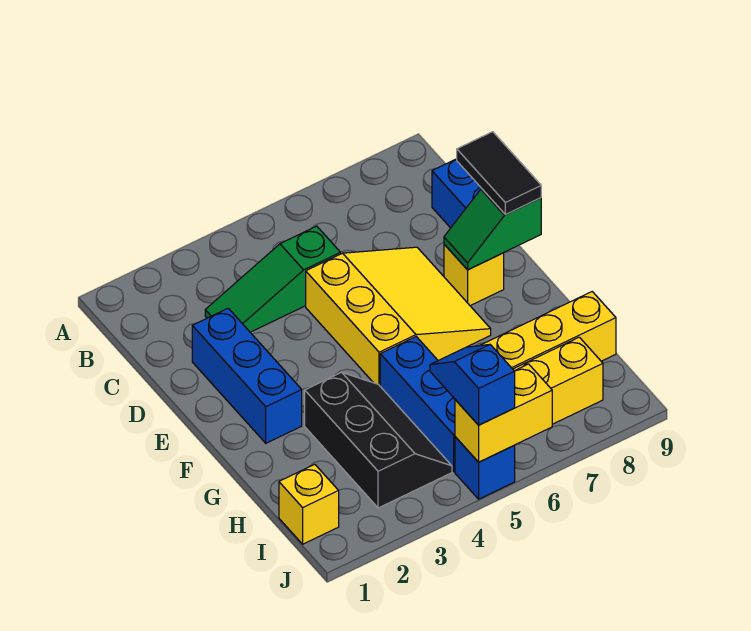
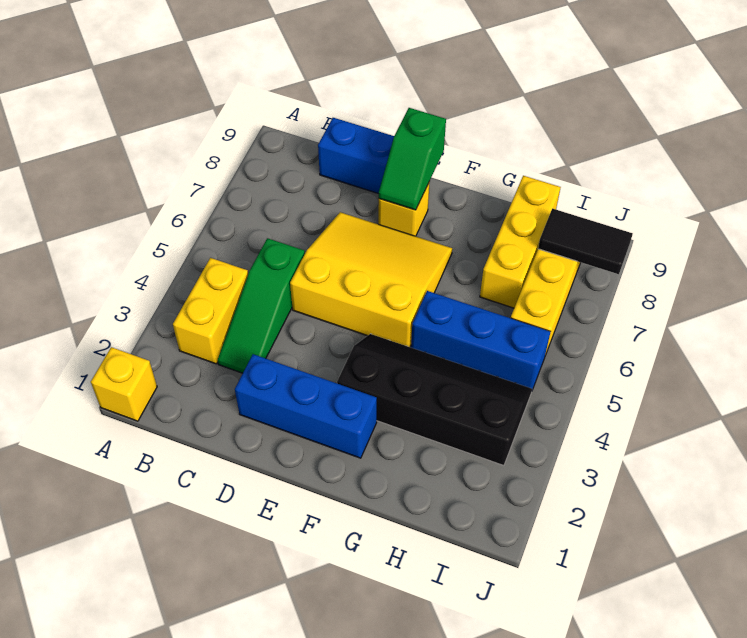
black 1x2 tile [457,132,541,214] -> black 1x2 tile moved to [538,208,633,274]
black 2x3 slope [305,372,452,508] -> black 2x4 slope [337,334,532,466]
yellow 1x1 brick [279,464,339,544] -> yellow 1x1 brick moved to [91,347,157,421]
blue 1x2 slope [430,344,515,425] -> none
blue 1x1 brick [455,437,515,499] -> none
yellow 1x2 brick [455,364,552,462] -> yellow 1x2 brick moved to [173,258,248,364]

